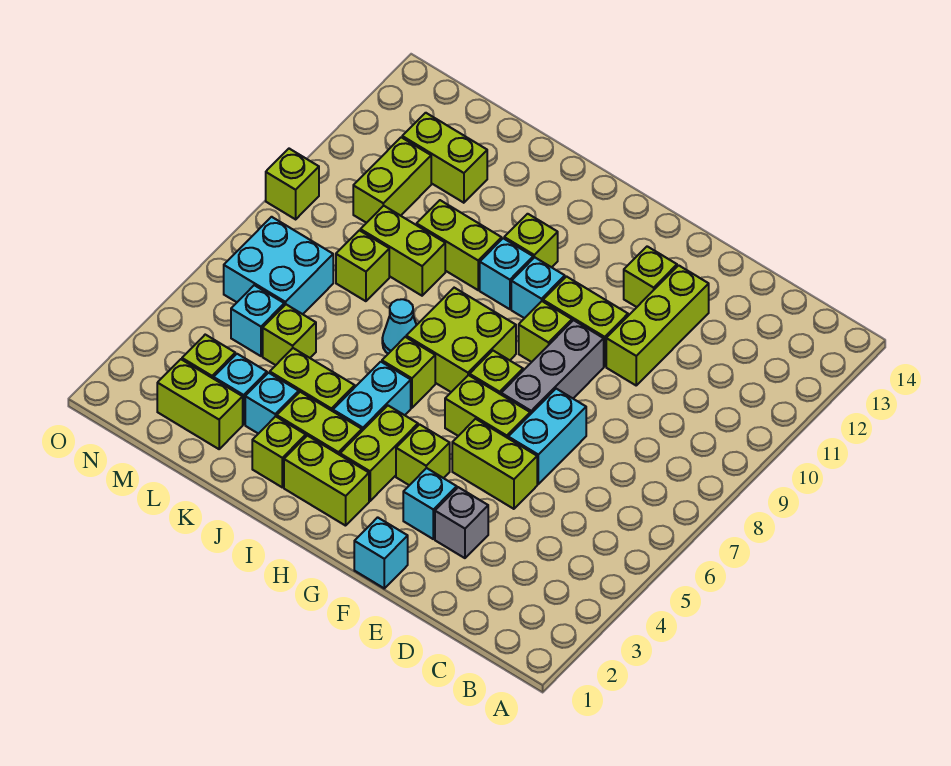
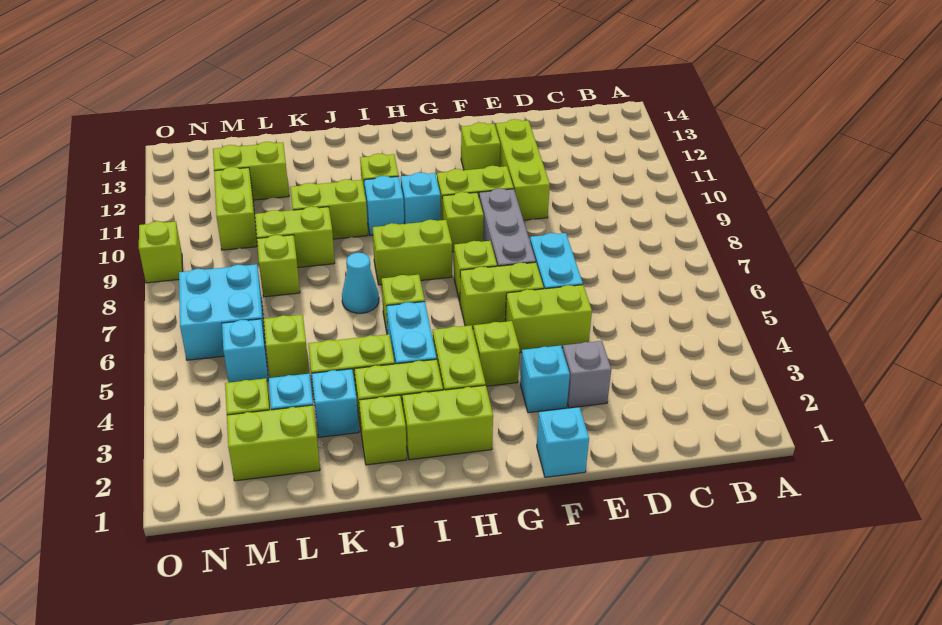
lime 2x2 brick [406,288,516,392] -> lime 1x2 brick [373,220,452,285]

